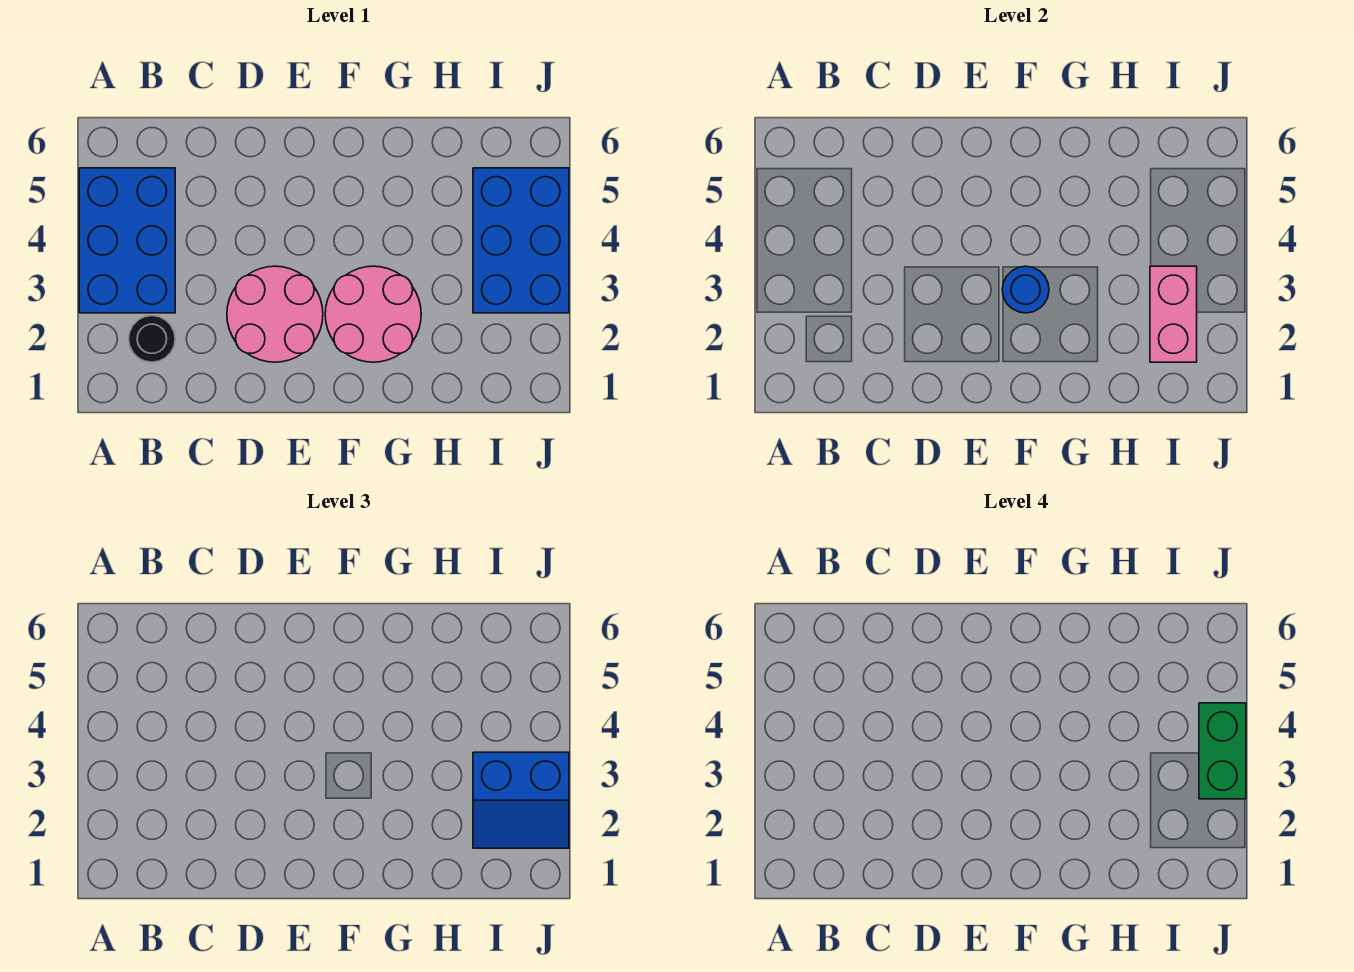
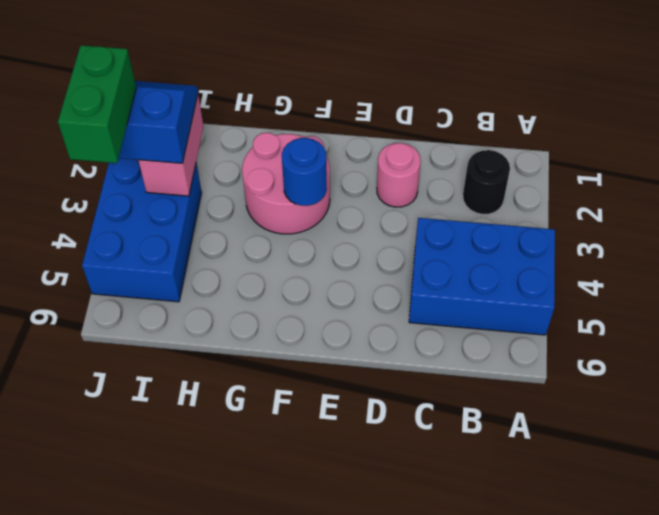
blue 2x3 brick [79,168,175,313] -> blue 2x3 brick turned to [409,218,555,335]
pink 2x2 round brick [227,266,323,362] -> pink 1x1 round brick [377,143,421,207]

